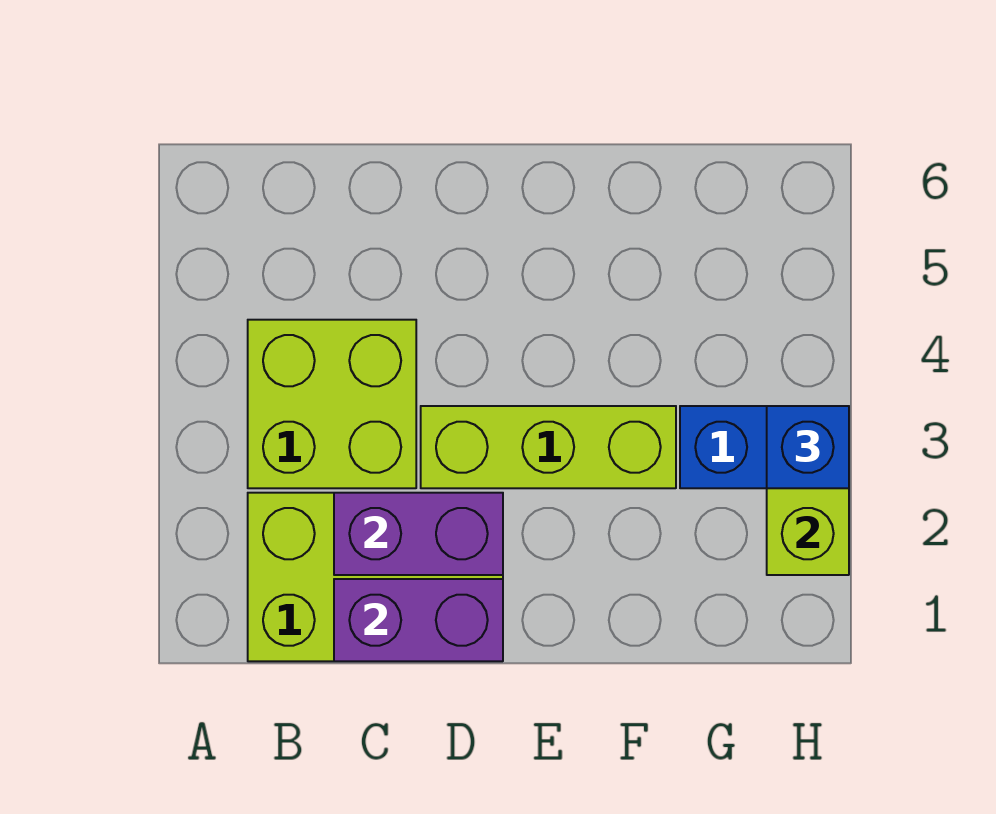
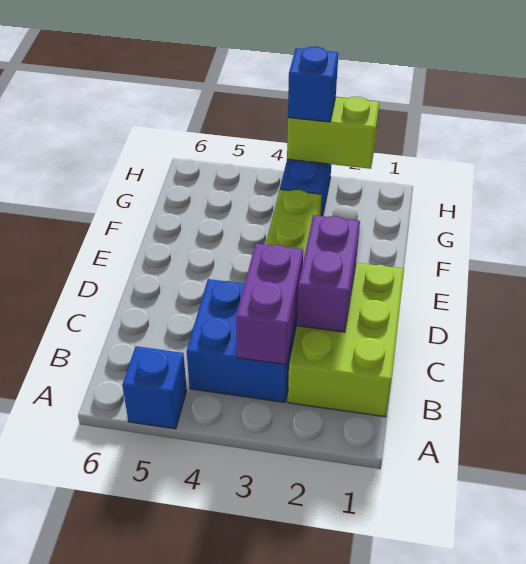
none -> blue 1x1 brick [122,346,187,429]
lime 2x2 brick [248,320,416,488] -> blue 2x2 brick [187,279,297,402]
purple 1x2 brick [334,579,503,661] -> purple 1x2 brick moved to [236,243,303,365]

